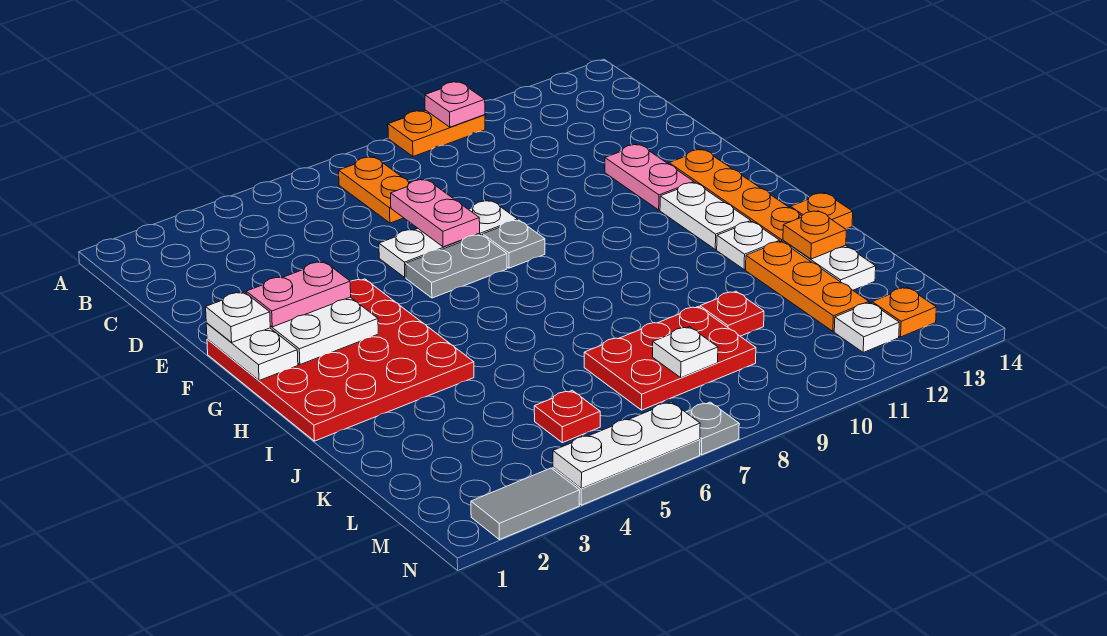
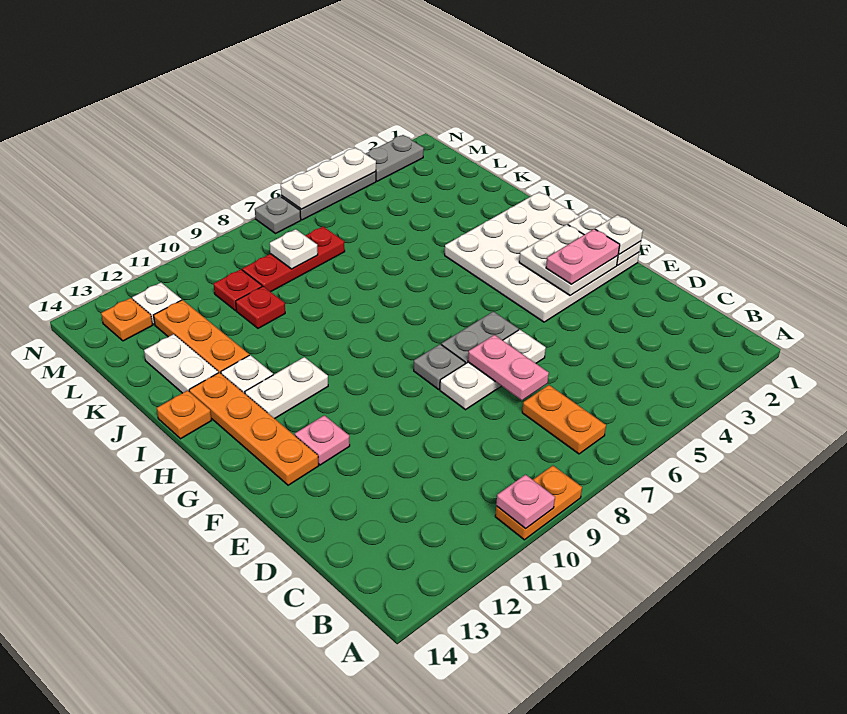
pink 1x2 plate [605,144,694,210] -> pink 1x1 plate [295,415,350,465]
red 4x4 plate [207,279,474,441] -> white 4x4 plate [445,192,639,322]
white 1x2 plate [660,183,751,250] -> white 1x2 plate turned to [245,357,328,419]
orange 1x1 plate [783,211,846,259] -> none
red 2x3 plate [584,307,756,410] -> red 1x3 plate [242,227,345,292]
red 1x1 plate [534,390,600,443] -> red 1x1 plate moved to [214,269,262,311]
grey 1x2 tile [471,468,580,540] -> grey 1x2 plate [366,135,424,181]

